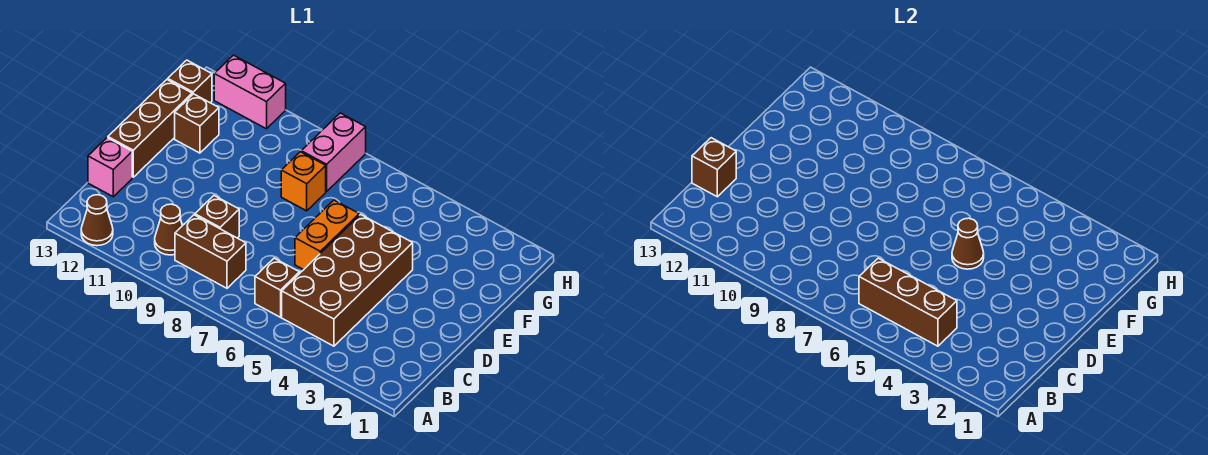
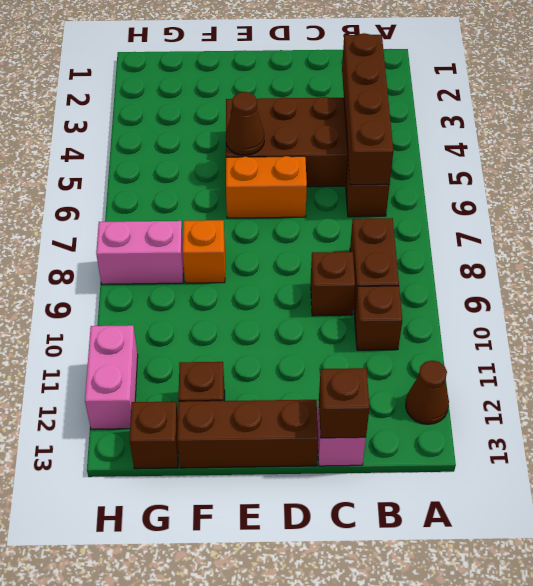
brown 1x3 brick [859,258,957,346] -> brown 1x4 brick [342,33,393,185]
brown 1x1 cone [155,204,182,255] -> brown 1x1 brick [355,286,402,350]

